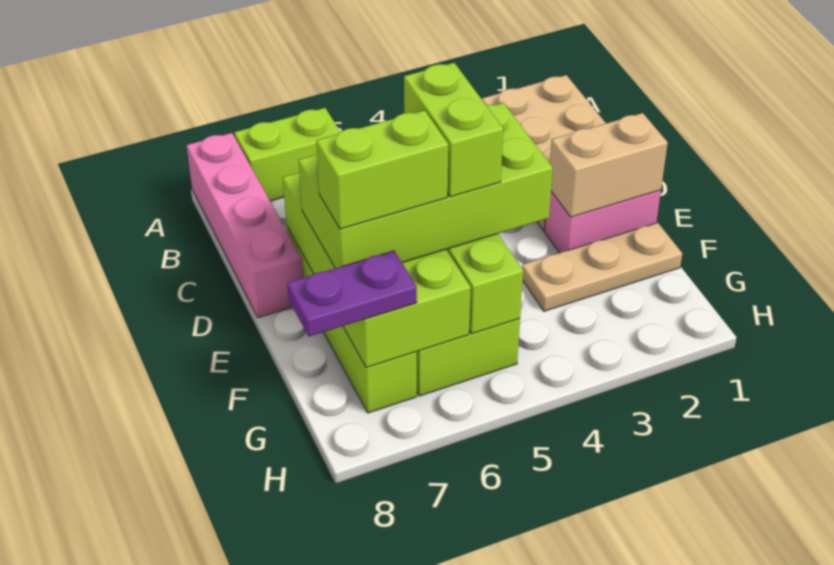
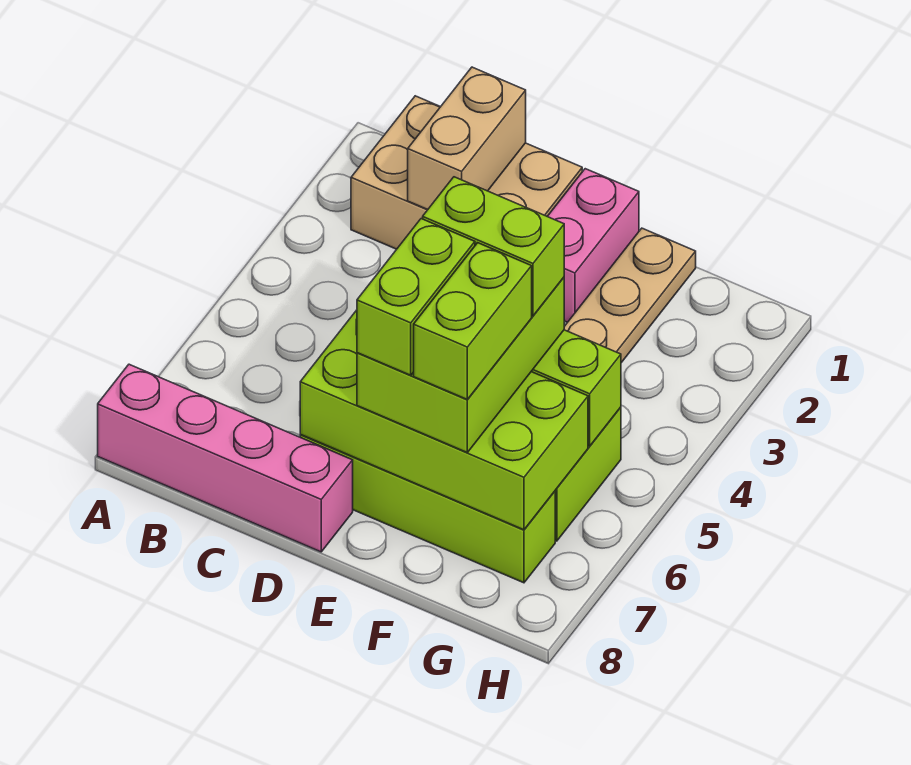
lime 1x2 brick [234,108,340,201] -> lime 1x2 brick moved to [357,219,475,375]
tan 1x2 brick [550,113,668,217] -> tan 1x2 brick moved to [408,67,526,210]
lime 2x4 brick [299,103,553,268] -> lime 2x3 brick [357,277,564,452]
purple 1x2 plate [287,251,417,336] -> none

